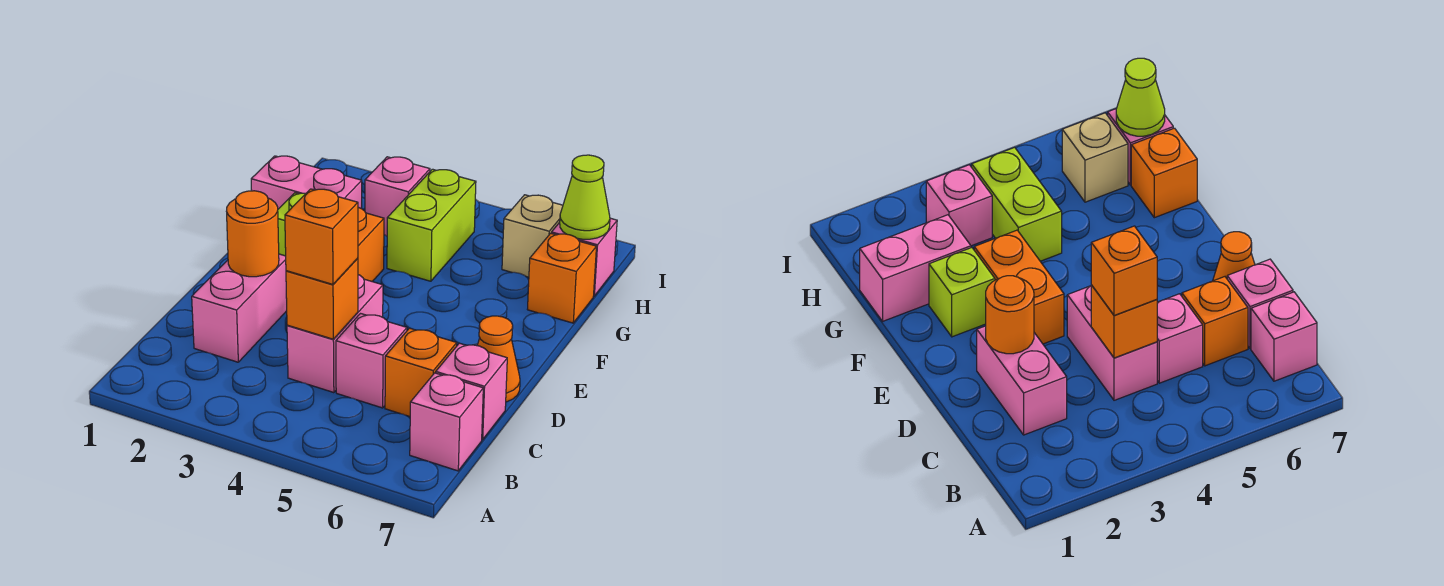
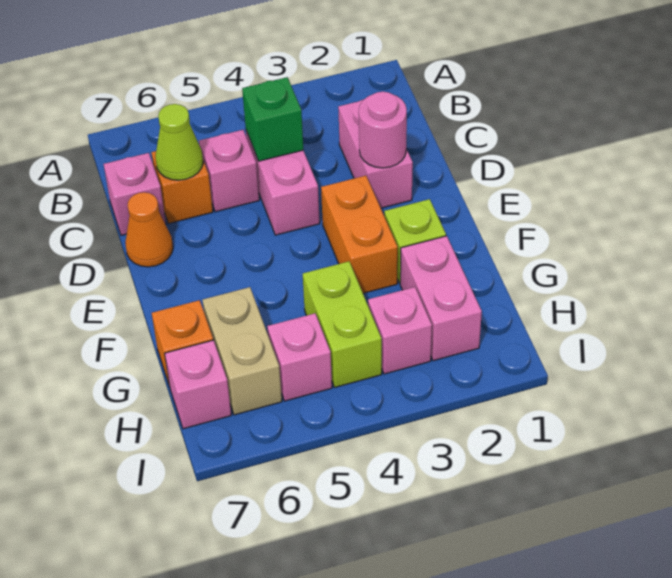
pink 1x1 brick [410,373,483,471] -> pink 1x1 brick moved to [267,313,332,401]
orange 1x1 brick [286,258,358,339] -> green 1x1 brick [242,77,303,161]
orange 1x1 brick [285,189,358,284] -> none
orange 1x1 round brick [226,191,279,277] -> pink 1x1 round brick [359,92,407,168]
pink 1x2 brick [251,156,362,209] -> pink 1x2 brick turned to [400,236,482,361]
tan 1x1 brick [502,195,563,277] -> tan 1x2 brick [202,287,282,415]
lime 1x1 cone [560,155,610,239] -> lime 1x1 cone moved to [155,104,203,180]

